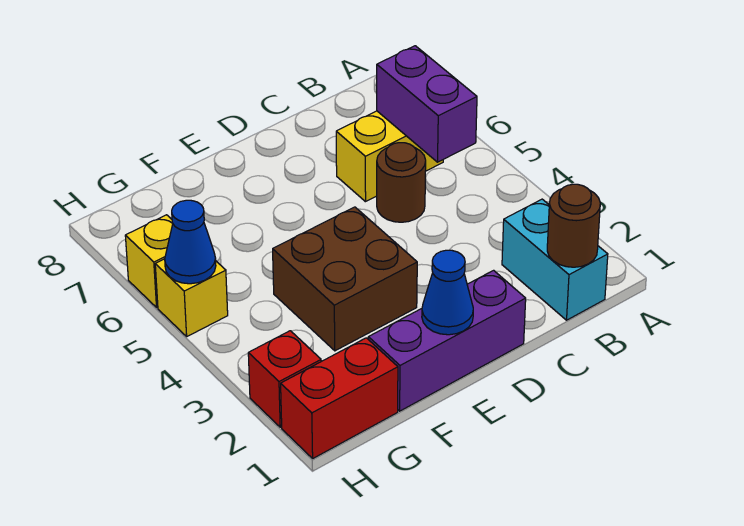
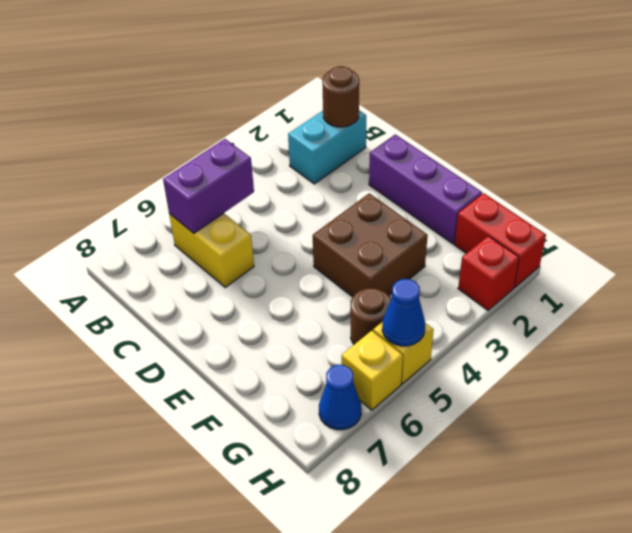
brown 1x1 round brick [377,143,426,222] -> brown 1x1 round brick moved to [351,288,391,344]
blue 1x1 cone [422,250,473,335] -> blue 1x1 cone moved to [319,365,361,430]

